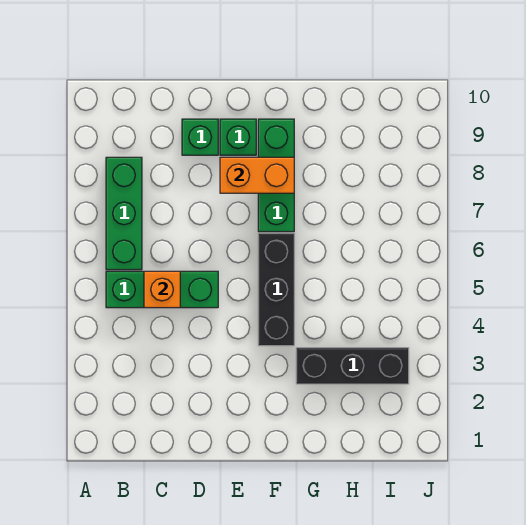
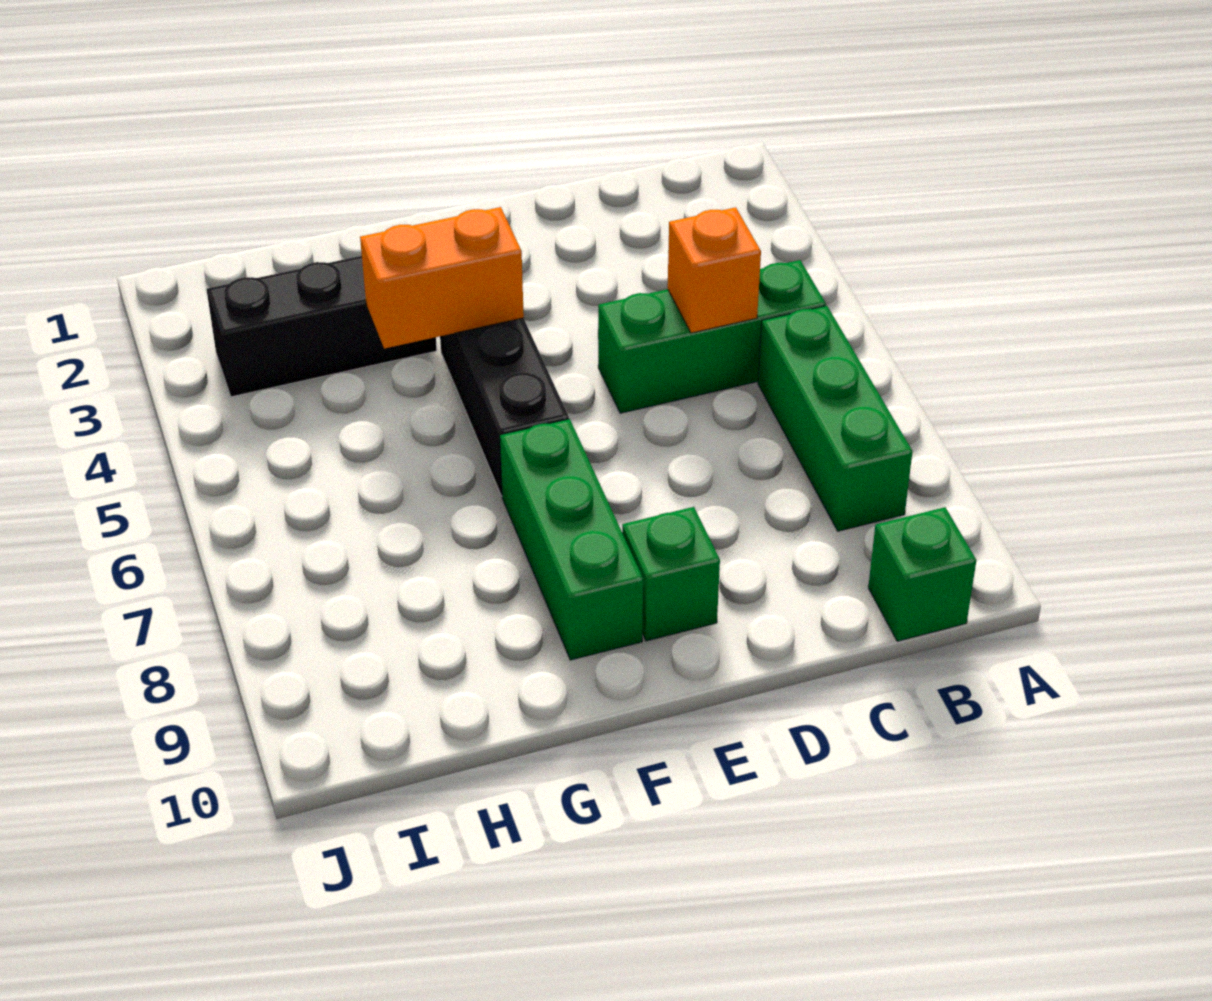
green 1x1 brick [182,119,218,155] -> green 1x1 brick moved to [868,507,976,641]
orange 1x2 brick [220,157,294,193] -> orange 1x2 brick moved to [360,207,524,349]

